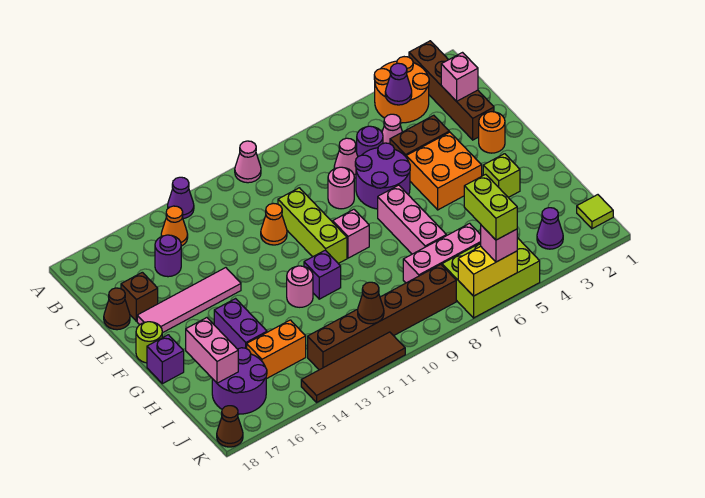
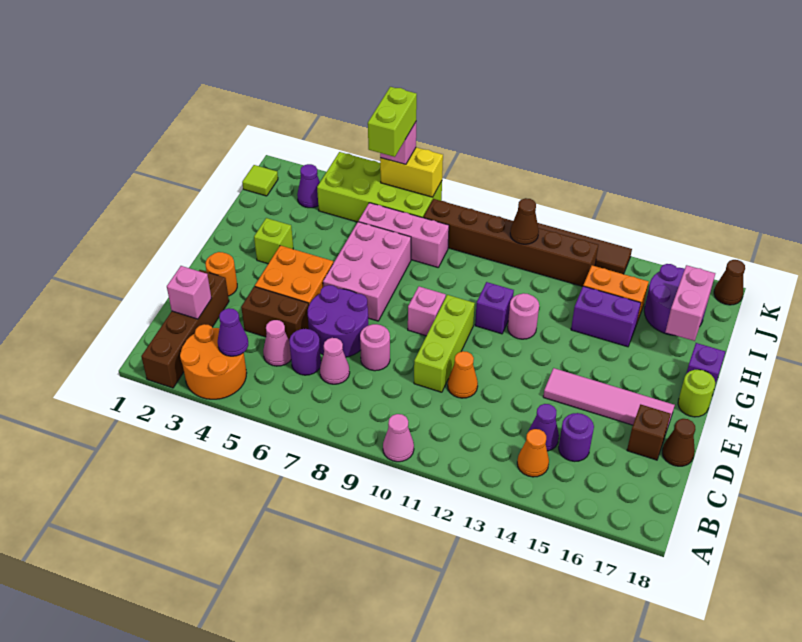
purple 1x1 cone [168,177,194,219] -> purple 1x1 cone moved to [528,404,559,451]
pink 1x3 brick [378,185,446,254] -> pink 2x3 brick [323,222,411,321]
purple 1x2 brick [214,299,267,349] -> purple 1x2 brick turned to [571,286,641,347]
lime 2x3 brick [442,238,540,318] -> lime 2x4 brick [317,152,442,222]

